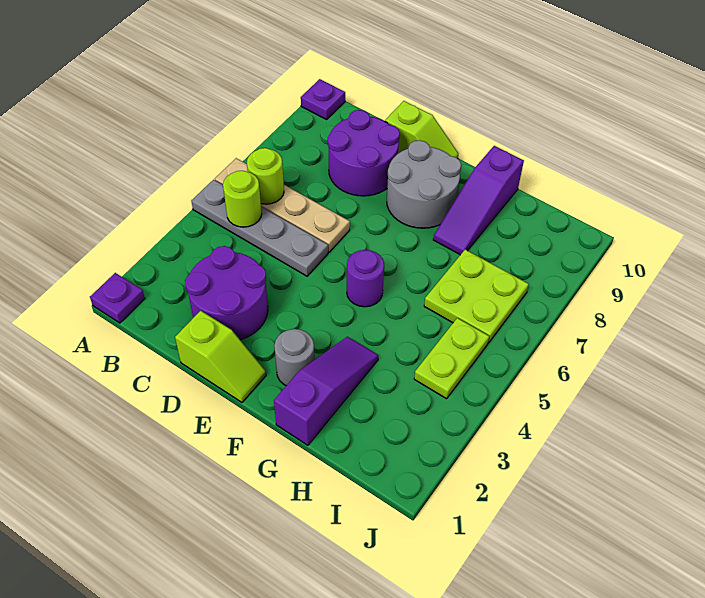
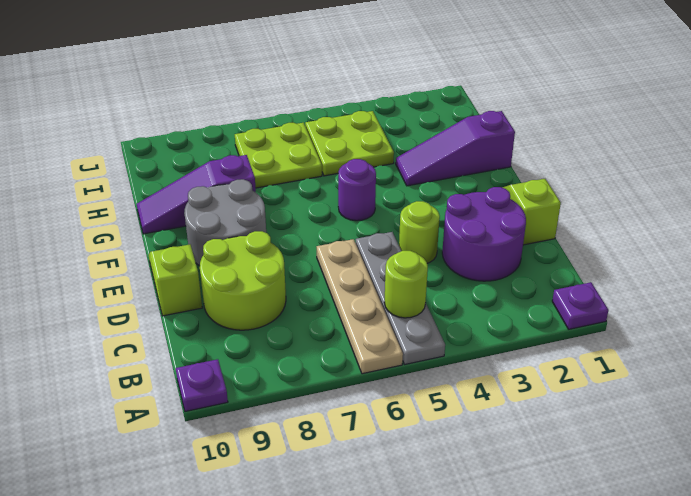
lime 1x1 round brick [247,148,284,204] -> lime 1x1 round brick moved to [399,201,440,263]
purple 2x2 round brick [328,110,400,196] -> lime 2x2 round brick [200,231,286,330]
grey 1x1 round brick [274,329,315,386] -> none
purple 1x3 slope [433,146,524,255] -> purple 1x3 slope turned to [137,155,256,234]
lime 1x2 plate [414,318,489,399] -> lime 2x2 plate [305,111,394,176]

